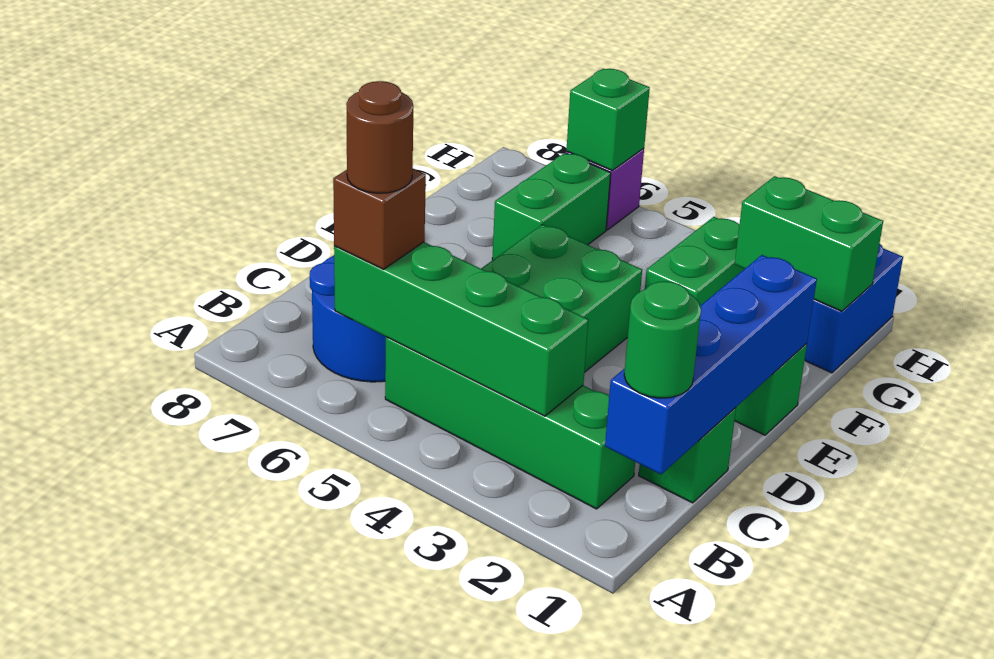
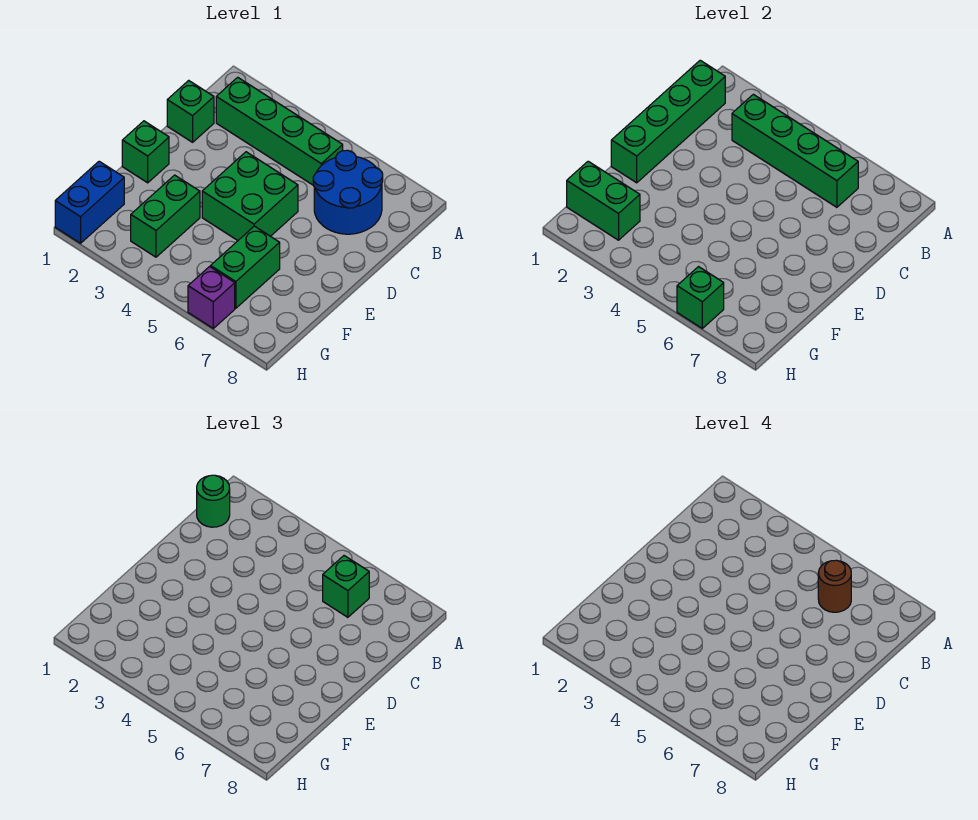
blue 1x4 brick [605,255,817,474] -> green 1x4 brick [611,60,725,183]
brown 1x1 brick [333,169,426,269] -> green 1x1 brick [323,556,369,617]

